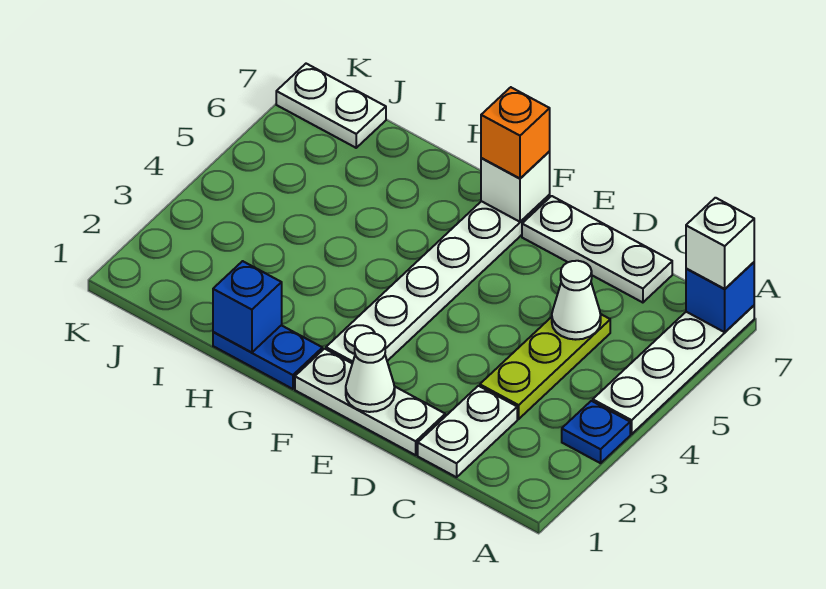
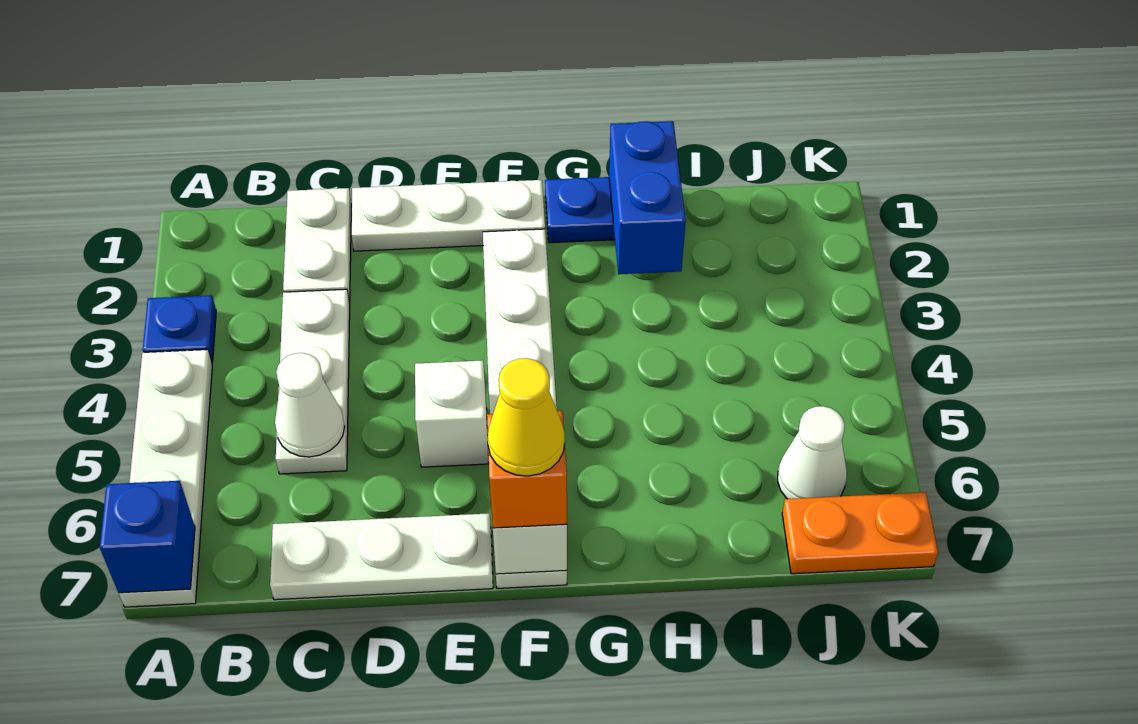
white 1x1 brick [686,198,754,289] -> white 1x1 brick moved to [415,360,489,467]
lime 1x3 plate [480,314,610,419] -> white 1x3 plate [276,289,350,474]
white 1x1 cone [346,333,395,412] -> white 1x1 cone moved to [778,406,847,499]
none -> yellow 1x1 cone [488,358,565,476]
blue 1x1 brick [213,261,282,352] -> blue 1x2 brick [609,121,686,274]
white 1x2 plate [276,64,386,148] -> orange 1x2 plate [782,492,938,574]

